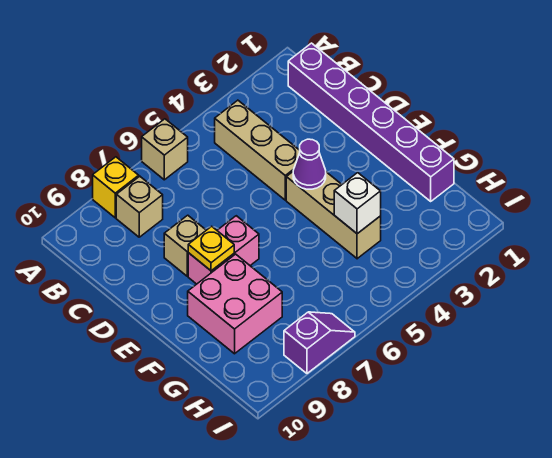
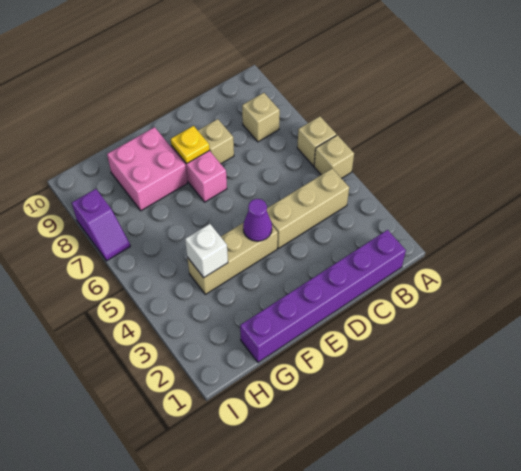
none -> tan 1x1 brick [314,135,354,179]
yellow 1x1 brick [93,157,139,218] -> none

